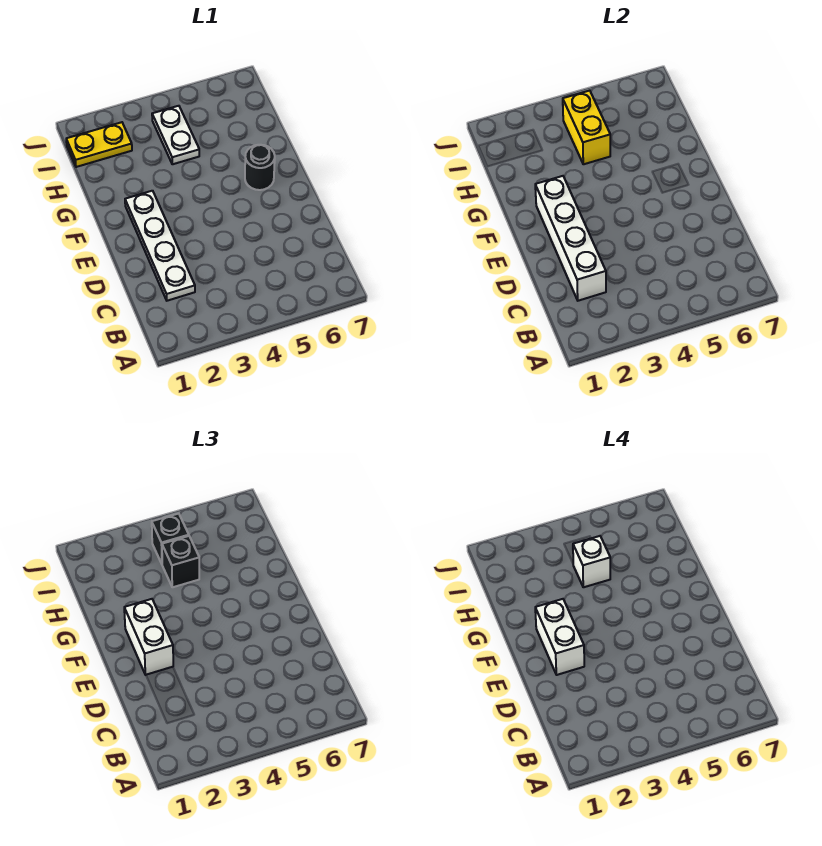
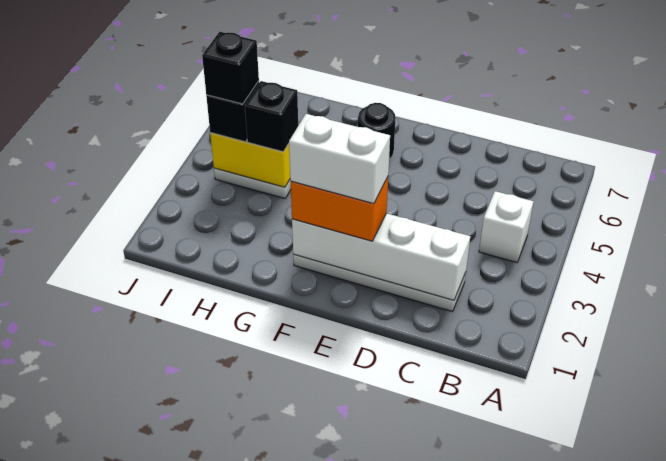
white 1x2 brick [124,599,173,675] -> orange 1x2 brick [291,177,388,241]
white 1x1 brick [573,536,610,587] -> white 1x1 brick moved to [479,191,534,262]
yellow 1x2 plate [66,122,132,167] -> none
none -> black 1x1 brick [202,32,259,104]

